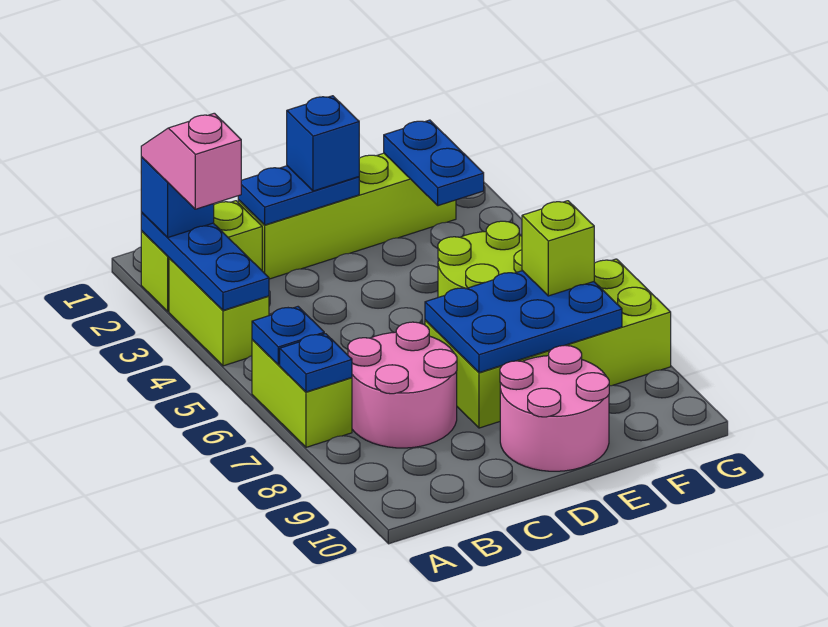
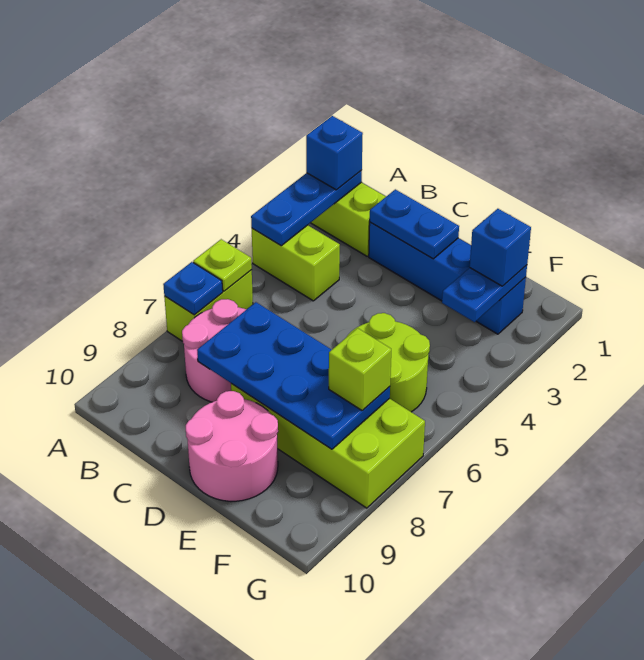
pink 1x2 slope [141,113,241,209] -> none
lime 1x2 brick [169,258,269,366] -> lime 1x2 brick turned to [252,225,340,301]
blue 1x1 plate [252,307,324,365] -> lime 1x1 plate [193,239,252,291]
lime 1x4 brick [238,153,456,279] -> blue 1x4 brick [369,222,526,334]
blue 1x1 brick [287,96,359,191] -> blue 1x1 brick moved to [470,209,531,286]
blue 2x3 plate [425,271,622,373] -> blue 2x4 plate [197,302,390,449]

